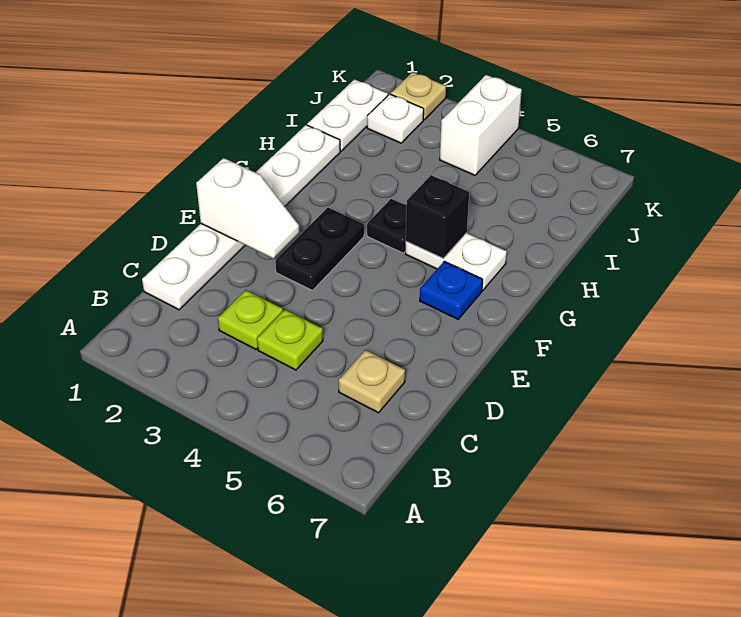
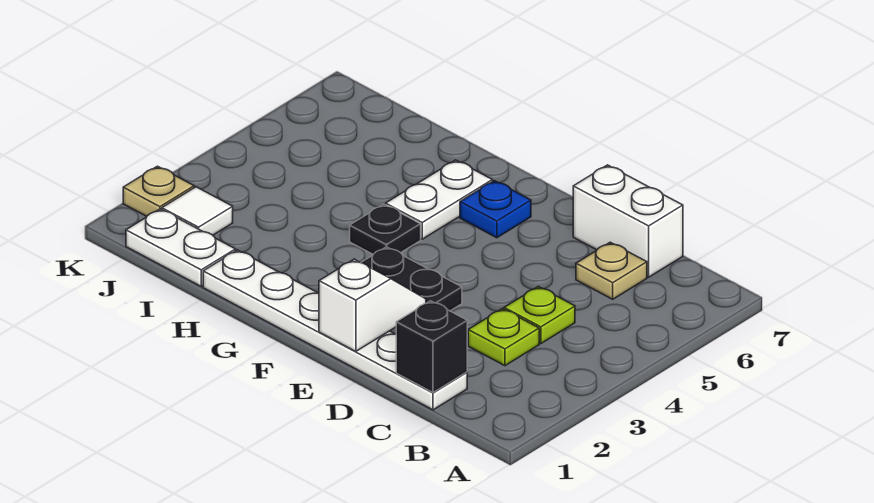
black 1x1 brick [406,175,469,258] -> black 1x1 brick moved to [396,301,467,393]
white 1x1 plate [367,94,424,143] -> white 1x1 tile [162,187,233,235]
white 1x2 brick [440,75,522,175] -> white 1x2 brick moved to [573,165,683,277]

